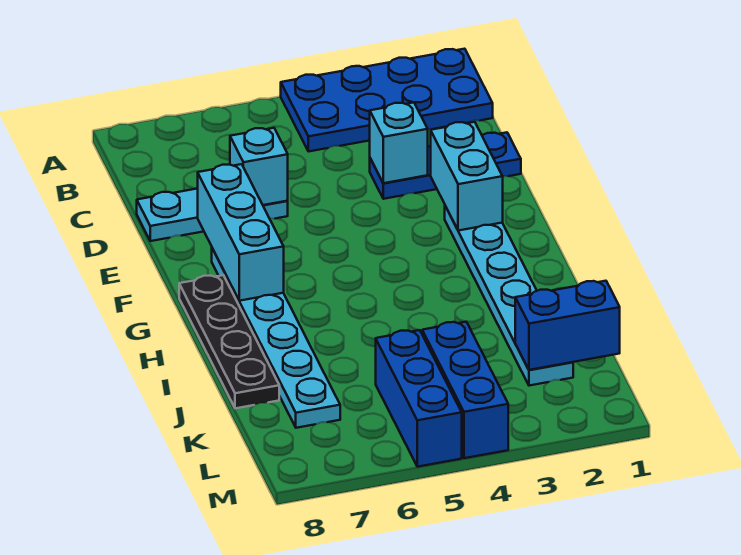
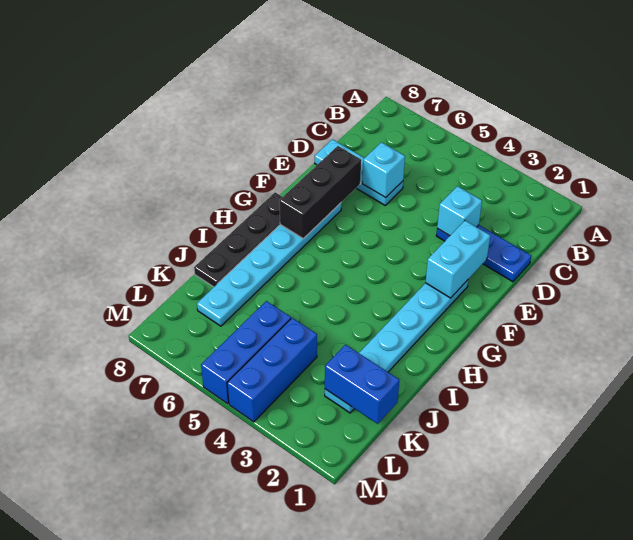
blue 2x4 plate [281,49,493,152] -> none
cyan 1x3 brick [197,164,284,301] -> black 1x3 brick [279,146,361,239]

